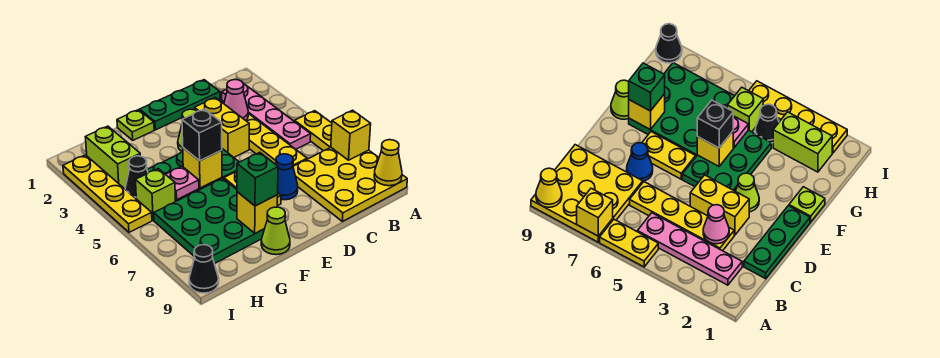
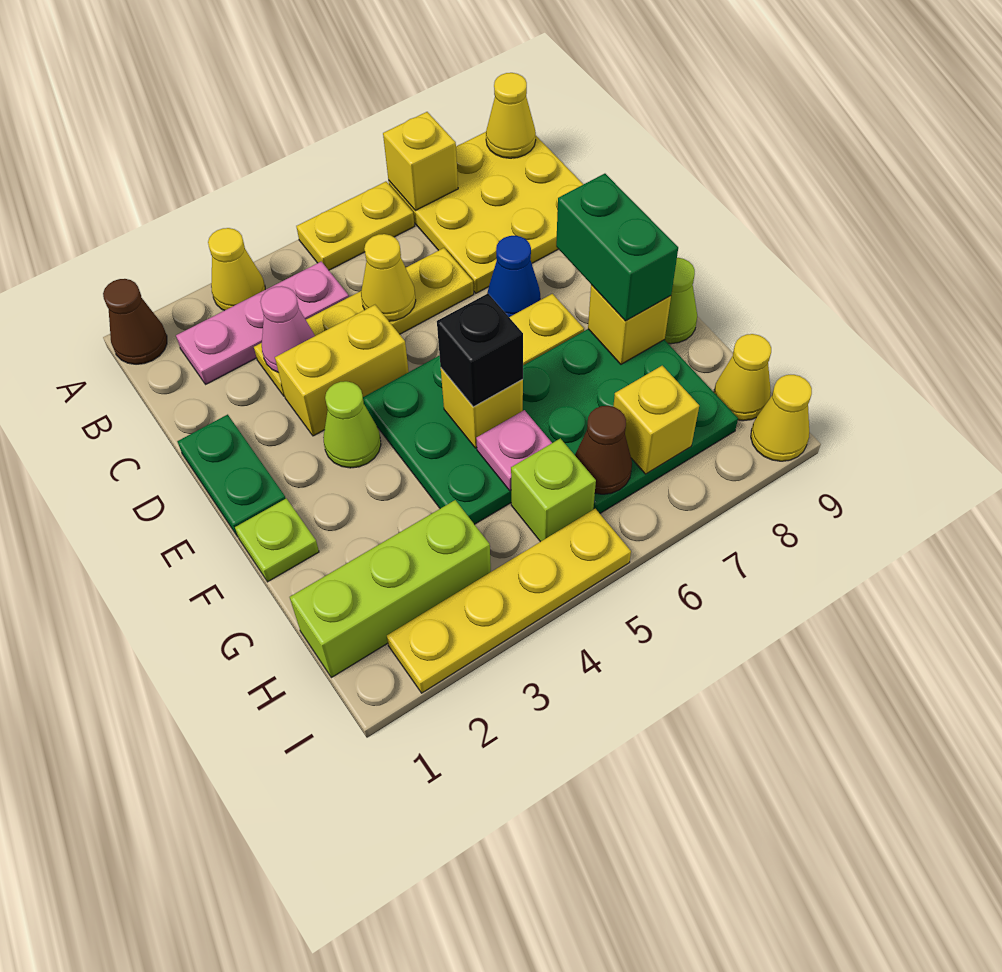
none -> brown 1x1 cone [103,279,167,364]
none -> yellow 1x1 cone [208,228,265,311]
pink 1x4 plate [222,83,311,149] -> pink 1x3 plate [176,261,349,384]
green 1x3 plate [140,80,220,130] -> green 1x2 plate [177,415,286,537]
none -> yellow 1x1 cone [361,234,416,321]
green 1x1 brick [237,152,278,206] -> green 1x2 brick [556,174,678,321]
lime 1x2 brick [85,126,140,188] -> lime 1x3 brick [290,500,491,678]
black 1x1 cone [125,156,148,198] -> none
none -> brown 1x1 cone [575,406,632,494]
none -> yellow 1x1 brick [613,366,699,474]
none -> yellow 1x1 cone [714,334,771,421]
black 1x1 cone [189,245,219,293] -> yellow 1x1 cone [751,375,812,461]

